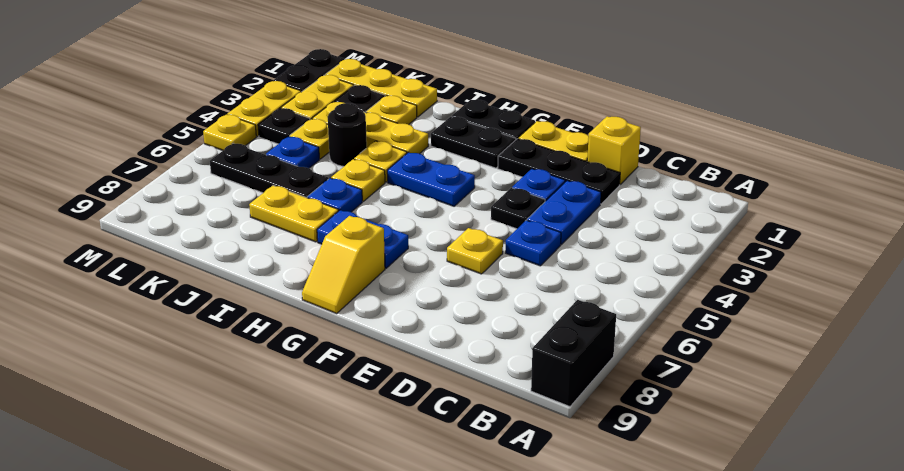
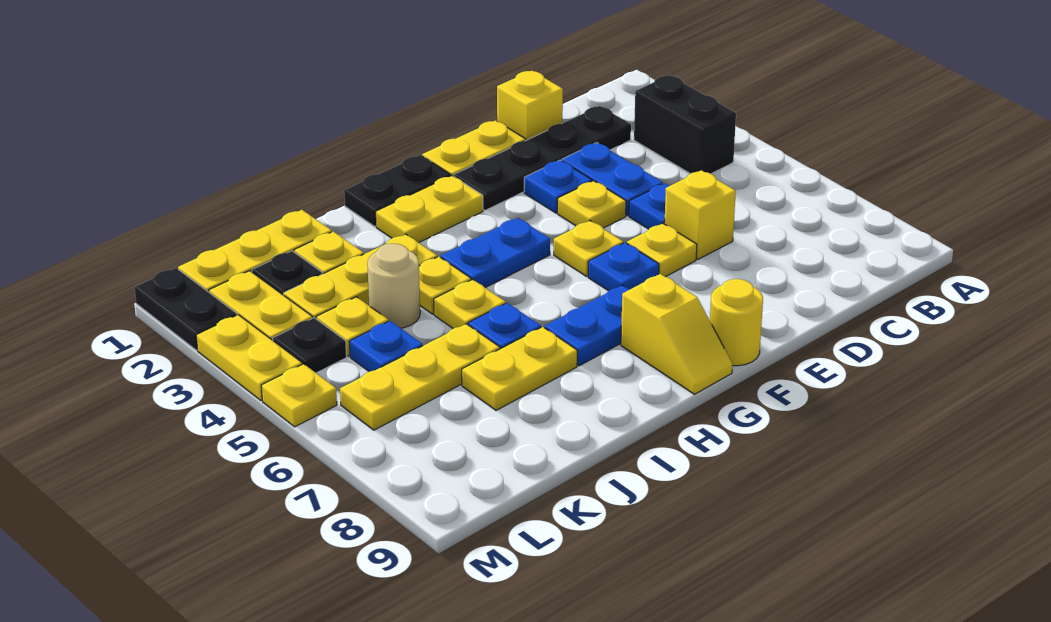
black 1x2 brick [531,300,616,407] -> black 1x2 brick moved to [634,75,736,174]
black 1x3 plate [498,139,620,204] -> black 1x4 plate [454,106,631,210]
none -> yellow 1x1 brick [664,170,736,259]
black 1x1 plate [491,188,545,229] -> yellow 1x1 plate [558,181,626,228]
none -> yellow 1x1 plate [554,221,623,276]
none -> blue 1x1 plate [588,243,659,291]
none -> yellow 1x1 round brick [710,279,763,366]
black 1x2 plate [431,117,516,168] -> yellow 1x2 plate [376,176,483,243]
black 1x1 round brick [328,103,367,166] -> tan 1x1 round brick [367,244,420,328]
black 1x3 plate [210,143,328,198] -> yellow 1x3 plate [340,324,500,430]

